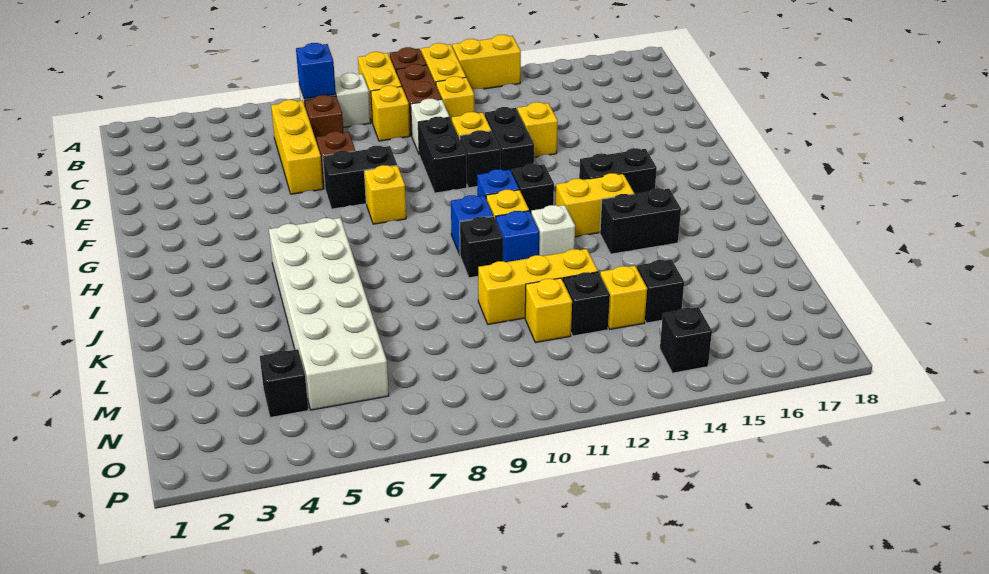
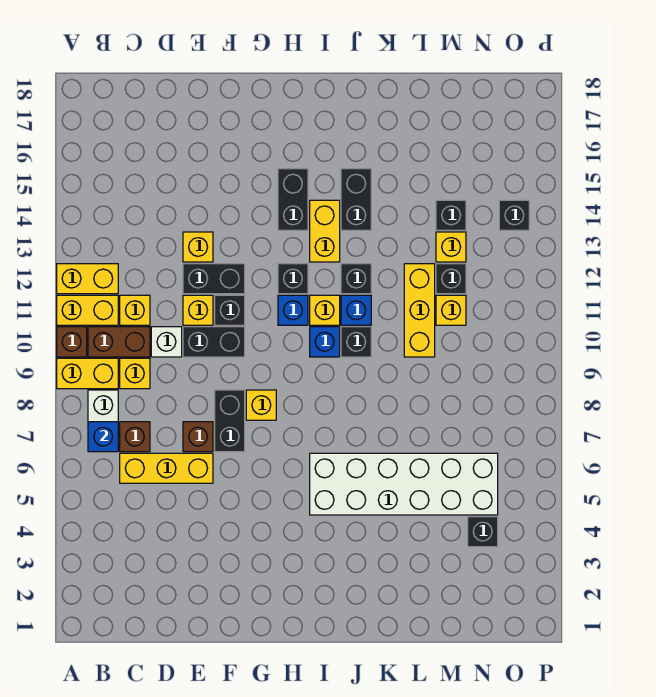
yellow 1x2 brick [452,35,521,90] -> yellow 1x2 brick turned to [57,264,118,294]
white 1x1 brick [531,205,575,256] -> black 1x1 brick [341,264,371,294]

